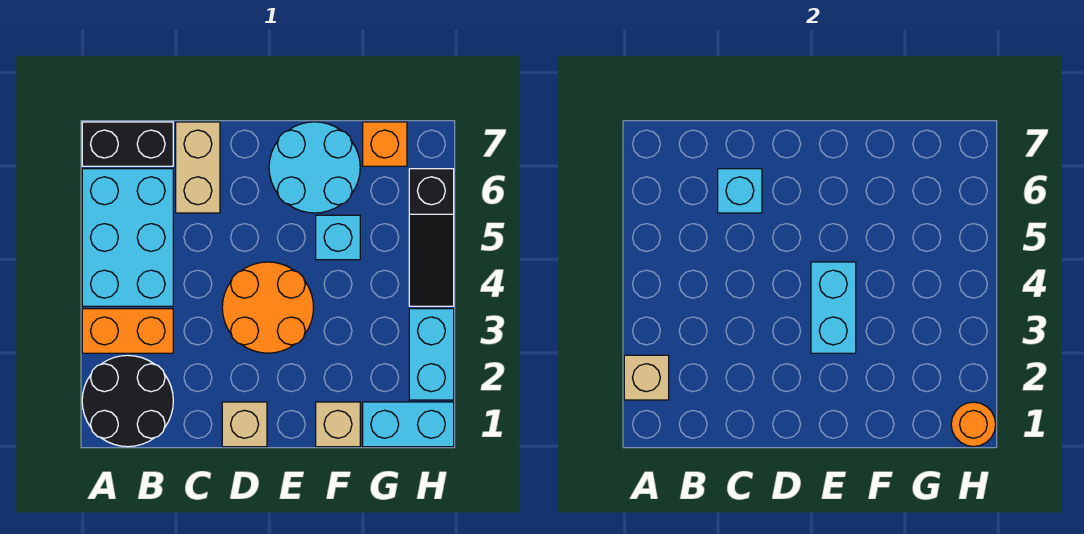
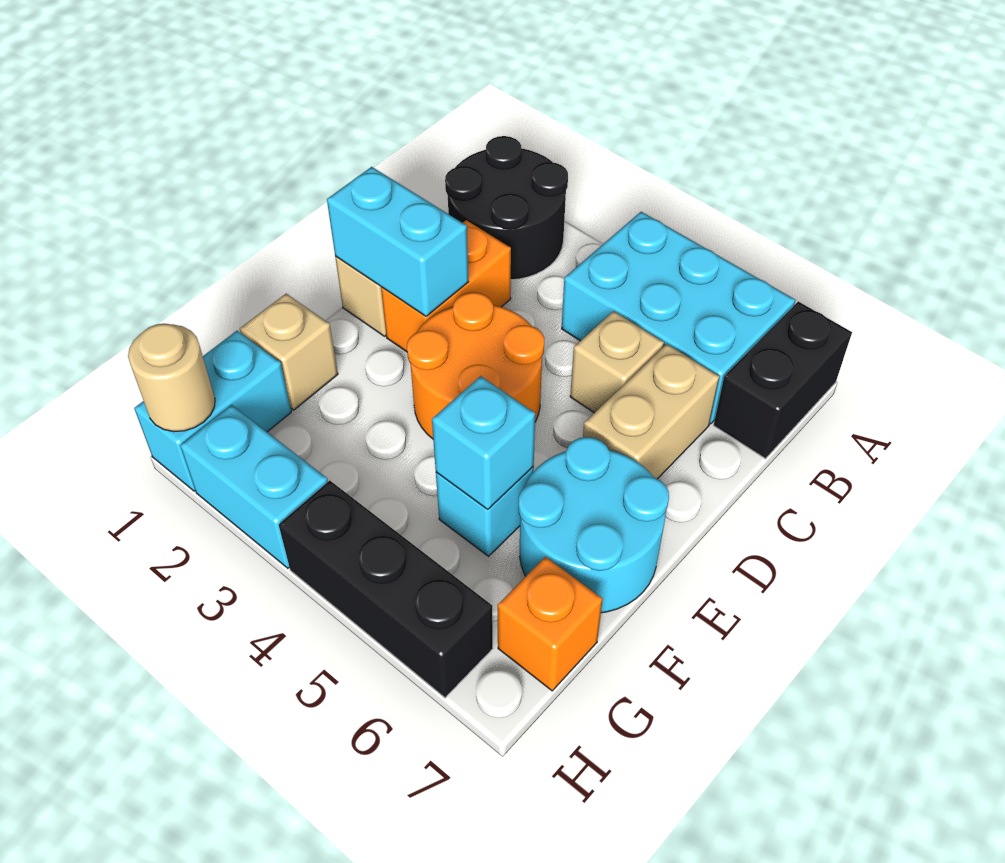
tan 1x1 brick [624,355,669,400] -> tan 1x1 brick moved to [570,311,664,413]
orange 1x2 brick [82,309,173,353] -> orange 1x2 brick moved to [381,220,511,352]
tan 1x2 brick [176,122,220,213] -> tan 1x2 brick turned to [583,344,719,479]
cyan 1x1 brick [718,169,762,213] -> cyan 1x1 brick moved to [432,376,535,510]
cyan 1x2 brick [811,262,856,353] -> cyan 1x2 brick moved to [327,167,469,316]
orange 1x1 round brick [951,402,996,447] -> tan 1x1 round brick [128,323,215,432]
black 1x3 slope [409,169,454,306] -> black 1x3 brick [279,480,493,698]

